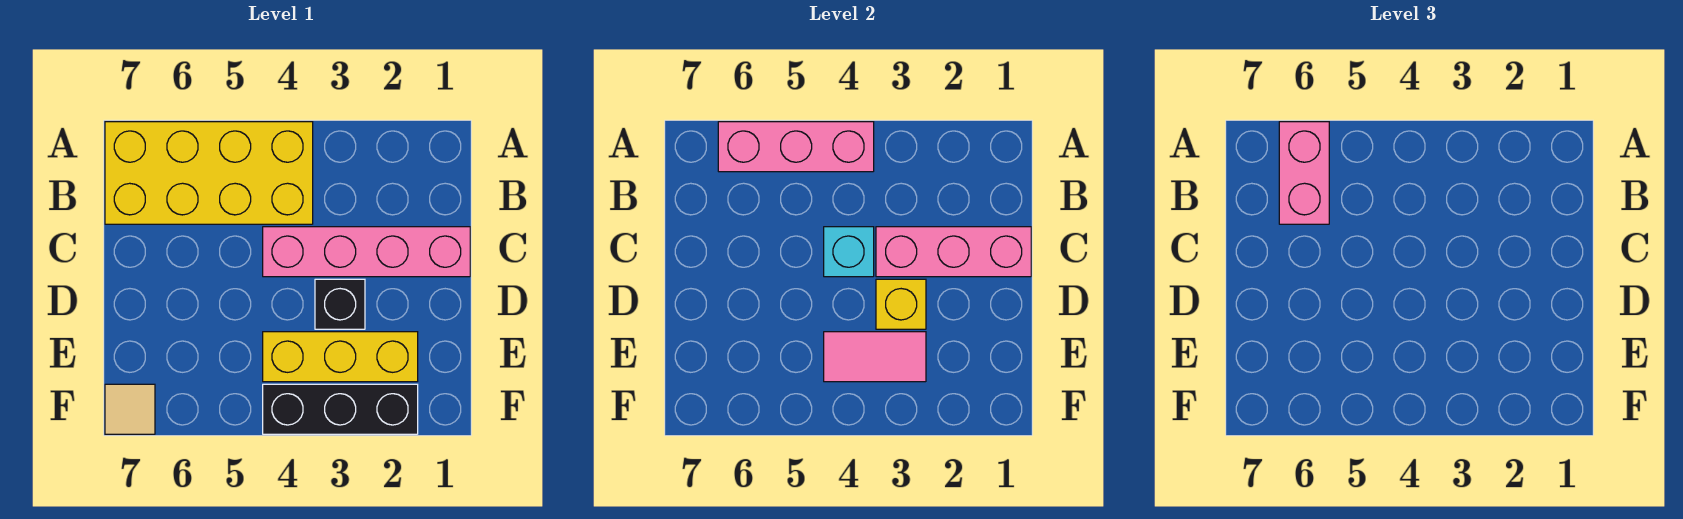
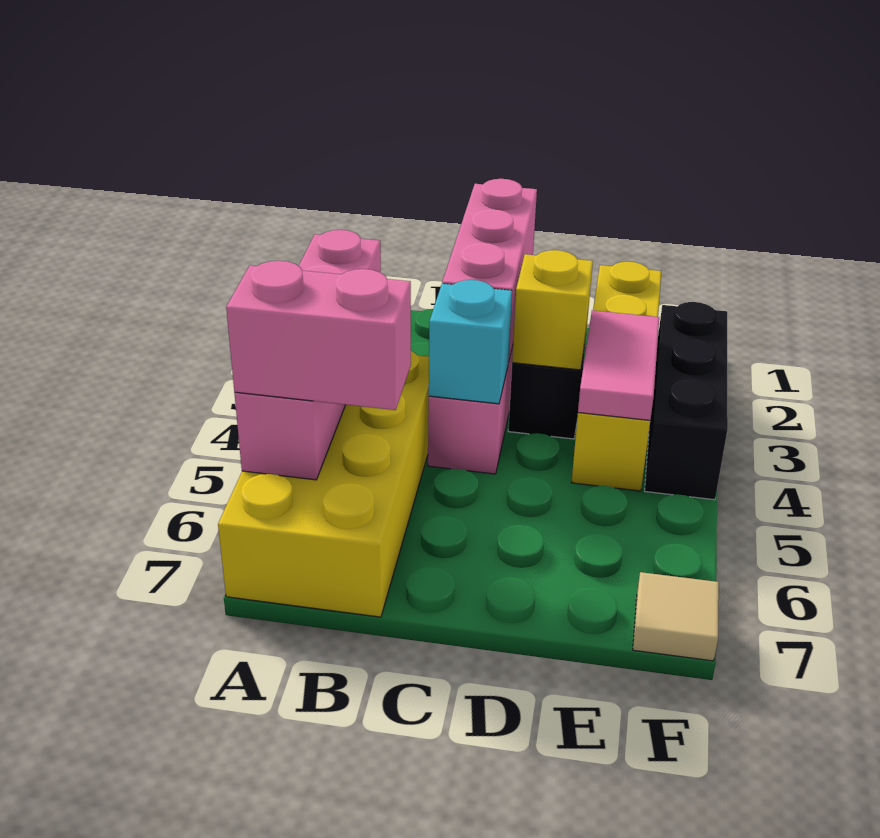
pink 1x3 brick [718,122,874,172] -> pink 1x4 brick [234,230,381,480]
yellow 1x3 brick [263,332,418,382] -> yellow 1x4 brick [571,261,661,491]

